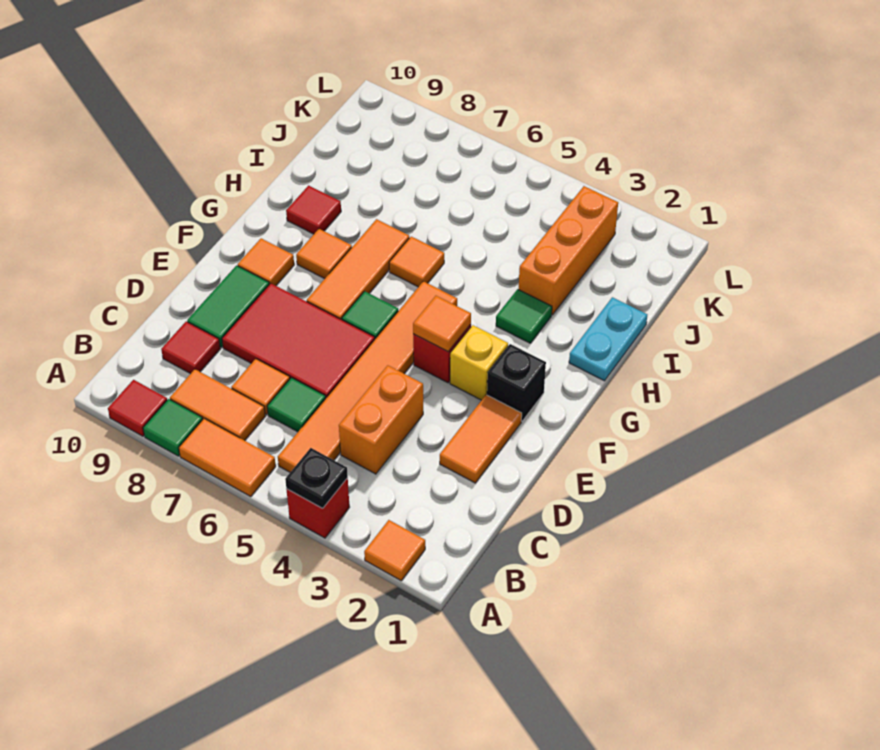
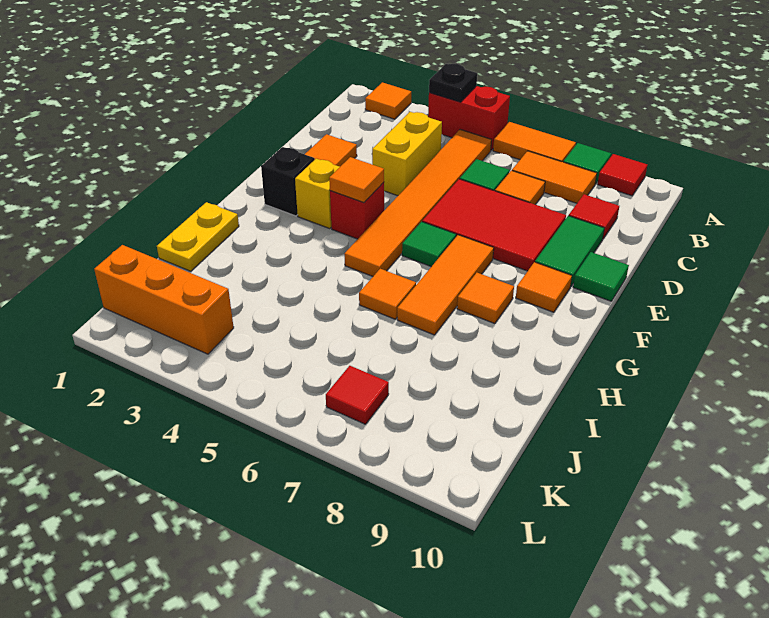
red 1x1 brick [286,478,350,538] -> red 1x2 brick [428,86,510,150]
orange 1x2 brick [339,365,423,474] -> yellow 1x2 brick [372,112,442,196]
cyan 1x2 plate [569,297,647,381] -> yellow 1x2 plate [157,202,239,271]
green 1x1 tile [496,289,552,343] -> green 1x1 tile moved to [573,252,629,301]
red 1x1 tile [286,186,341,234] -> red 1x1 tile moved to [326,366,389,424]
orange 1x3 brick [518,186,618,315] -> orange 1x3 brick turned to [94,245,234,354]

